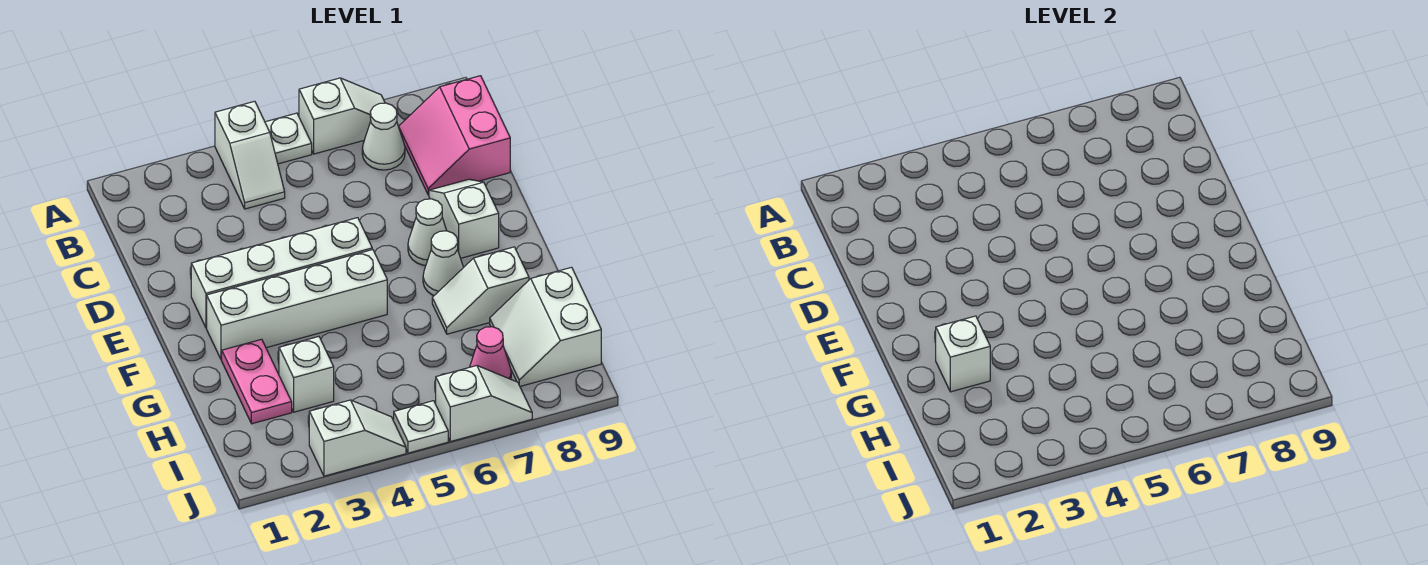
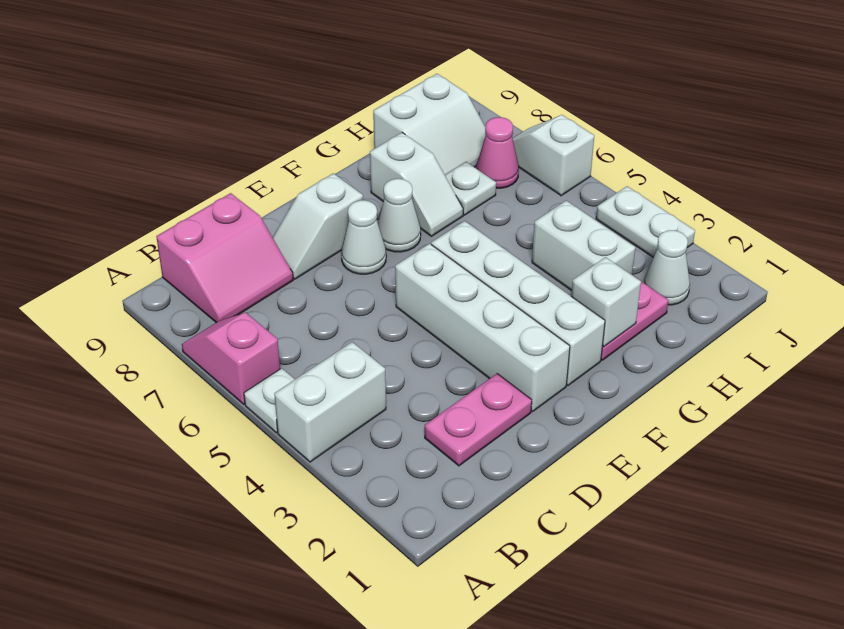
white 1x2 slope [215,101,285,209] -> white 1x2 brick [274,342,386,462]
white 1x2 slope [299,78,385,154] -> pink 1x2 slope [182,313,280,404]
white 1x1 cone [362,103,405,170] -> white 1x1 cone moved to [644,230,690,305]
none -> pink 1x2 plate [425,374,532,466]
white 1x1 brick [279,337,334,412] -> white 1x2 brick [532,201,635,291]
white 1x2 slope [309,400,406,476] -> white 1x2 plate [596,186,695,257]
white 1x1 plate [394,401,448,453] -> white 1x1 plate moved to [445,162,496,215]

